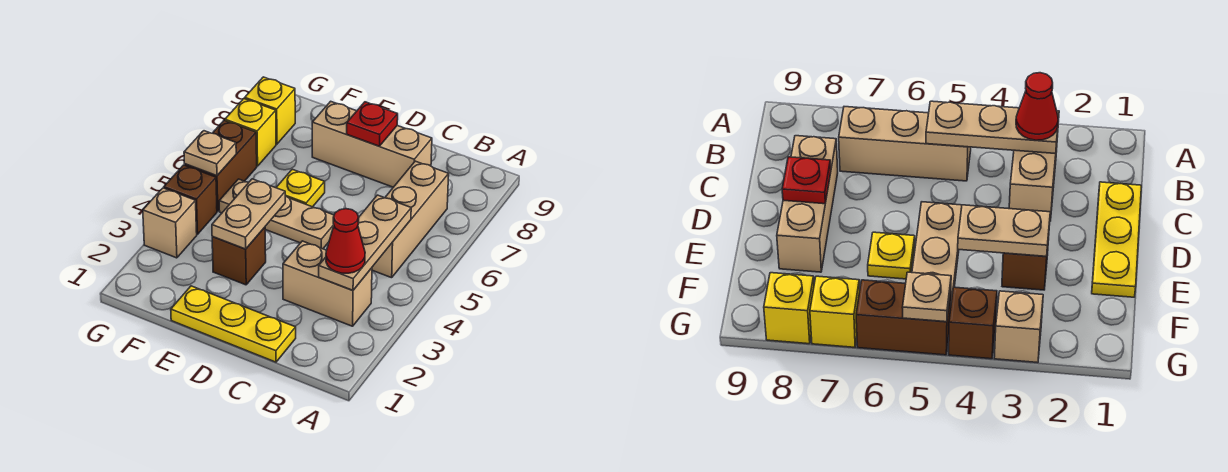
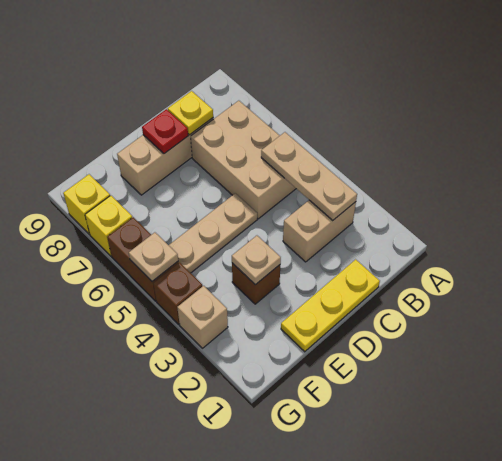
red 1x1 cone [326,209,365,273] -> none
tan 1x3 brick [372,161,449,278] -> tan 2x3 brick [191,101,296,219]
tan 1x2 plate [212,179,285,249] -> tan 1x1 plate [232,236,281,285]
yellow 1x1 plate [276,169,325,207] -> yellow 1x1 plate moved to [168,91,213,135]

